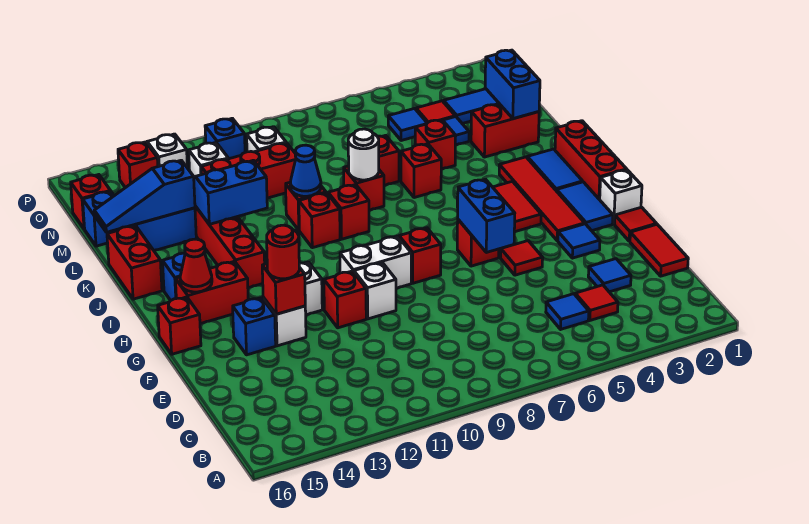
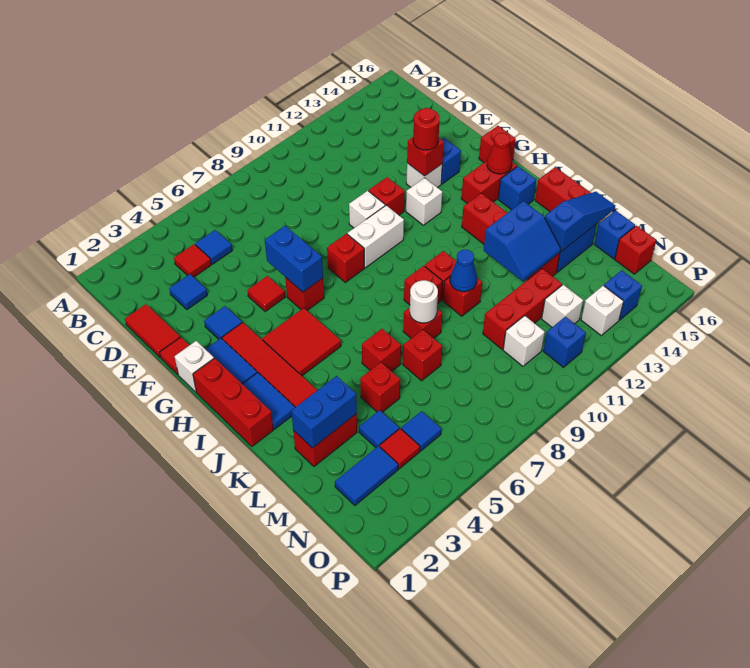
blue 1x2 brick [485,50,540,119] -> blue 1x2 brick turned to [291,376,357,448]
red 1x1 brick [118,142,158,188] -> blue 1x1 brick [604,270,642,320]

